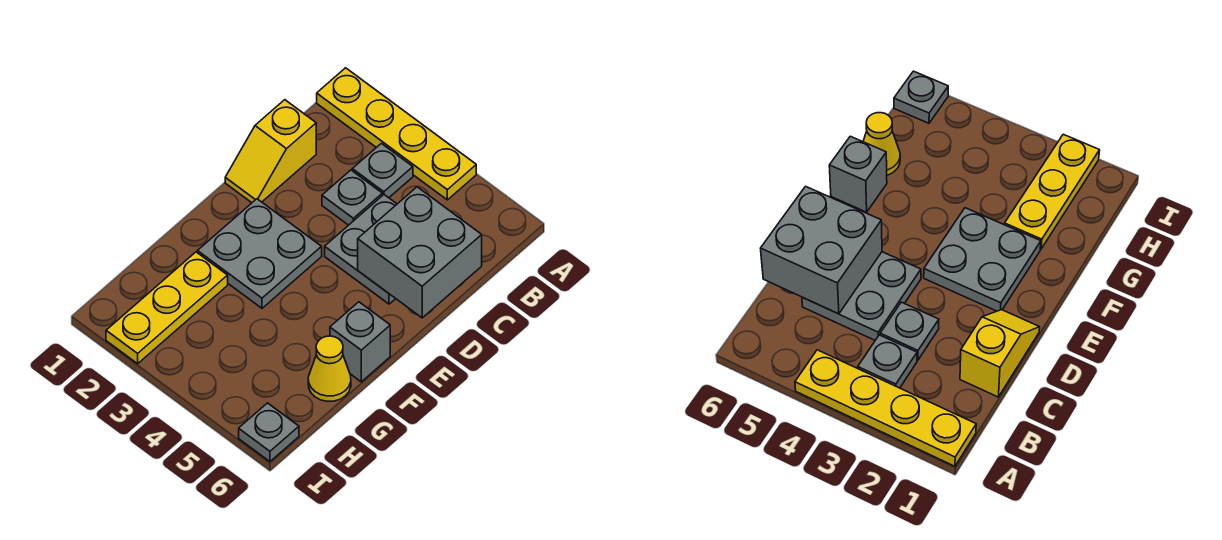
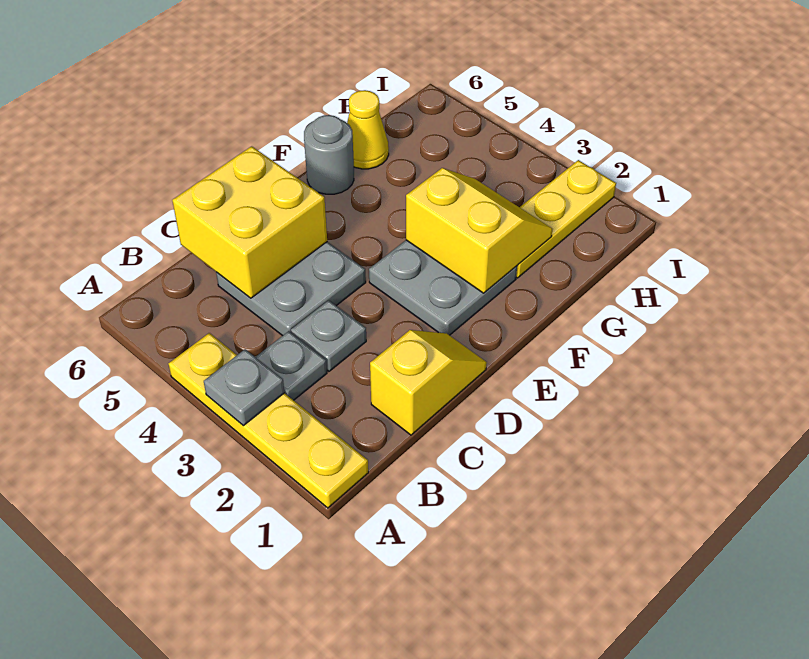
grey 2x2 brick [358,187,482,318] -> yellow 2x2 brick [172,146,327,298]
none -> yellow 2x2 slope [406,168,552,293]
grey 1x1 brick [330,302,390,382] -> grey 1x1 round brick [304,115,354,194]
grey 1x1 plate [239,403,299,461] -> grey 1x1 plate moved to [204,349,285,426]

